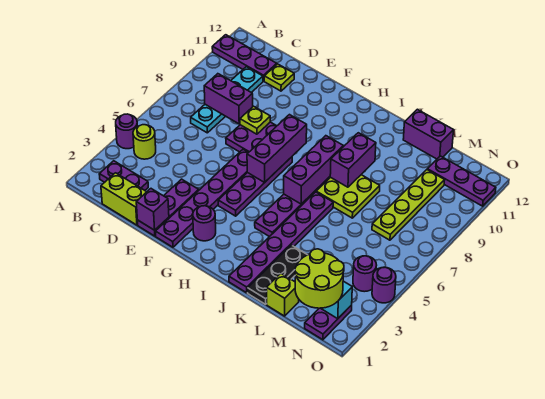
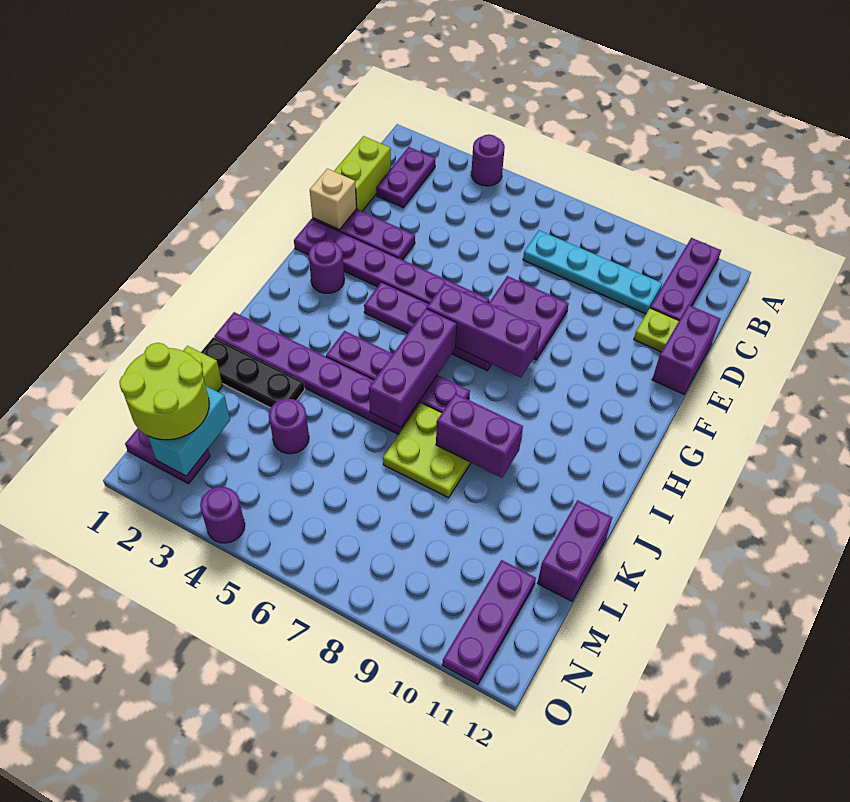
lime 1x1 round brick [133,125,156,159] -> none
purple 1x2 brick [204,74,253,124] -> purple 1x2 brick moved to [652,305,720,394]
purple 1x1 brick [136,189,169,230] -> tan 1x1 brick [310,169,357,230]
lime 1x1 plate [240,106,270,134] -> none
purple 1x3 brick [284,136,343,204] -> purple 1x3 brick turned to [369,309,457,428]
lime 1x4 plate [372,170,445,240] -> none
purple 1x1 round brick [353,256,376,292] -> purple 1x1 round brick moved to [269,399,309,454]

